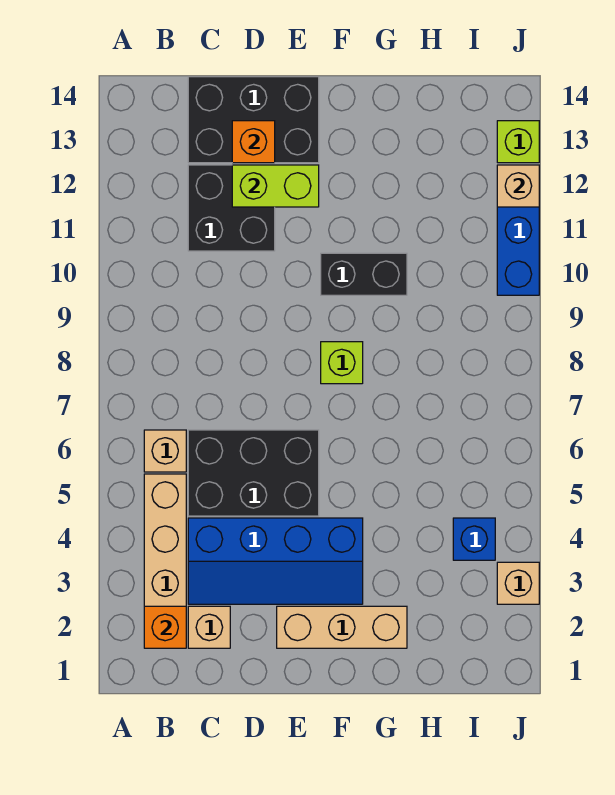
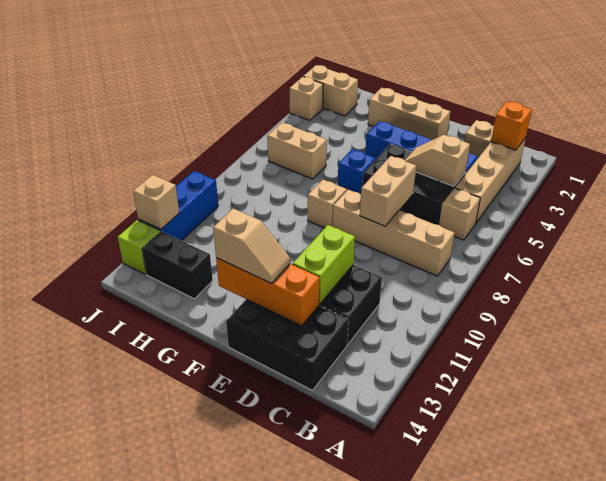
none -> tan 1x4 brick [333,190,454,276]
none -> tan 1x2 slope [405,135,470,186]
none -> tan 1x2 brick [360,156,416,226]
lime 1x2 brick [232,165,319,207] -> lime 1x2 brick turned to [293,225,355,304]
orange 1x1 brick [232,121,275,163] -> orange 1x3 brick [216,258,320,326]
none -> tan 1x2 slope [213,209,290,283]
lime 1x1 brick [321,342,363,384] -> tan 1x1 brick [308,180,347,228]
black 1x2 brick [321,253,407,295] -> black 1x2 brick moved to [142,231,213,299]
none -> tan 1x2 brick [267,123,327,179]
none -> tan 1x2 brick [303,65,358,116]
blue 1x1 brick [453,518,495,560] -> blue 1x1 brick moved to [338,149,375,194]

